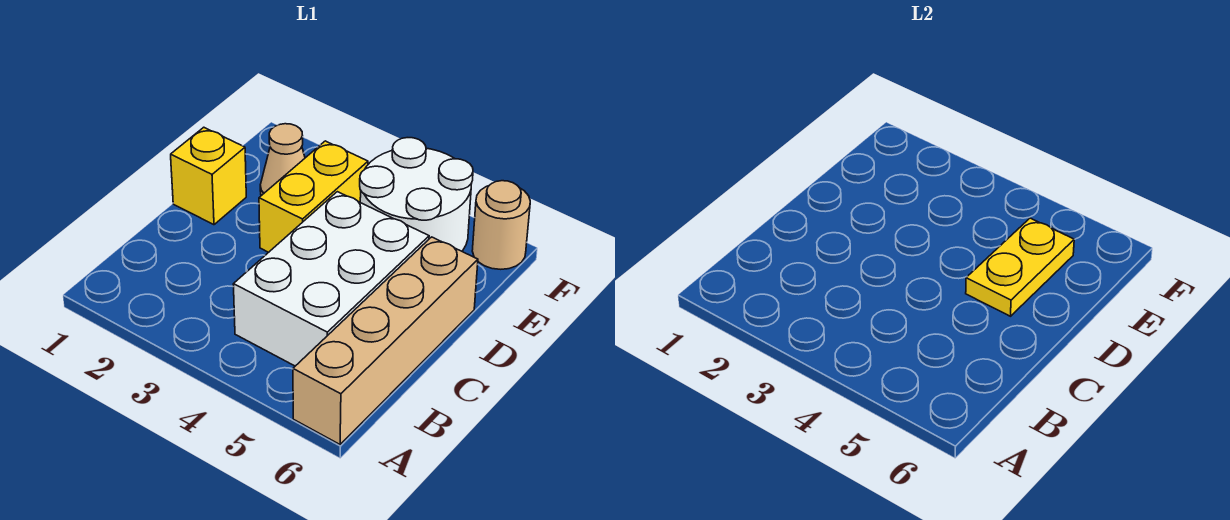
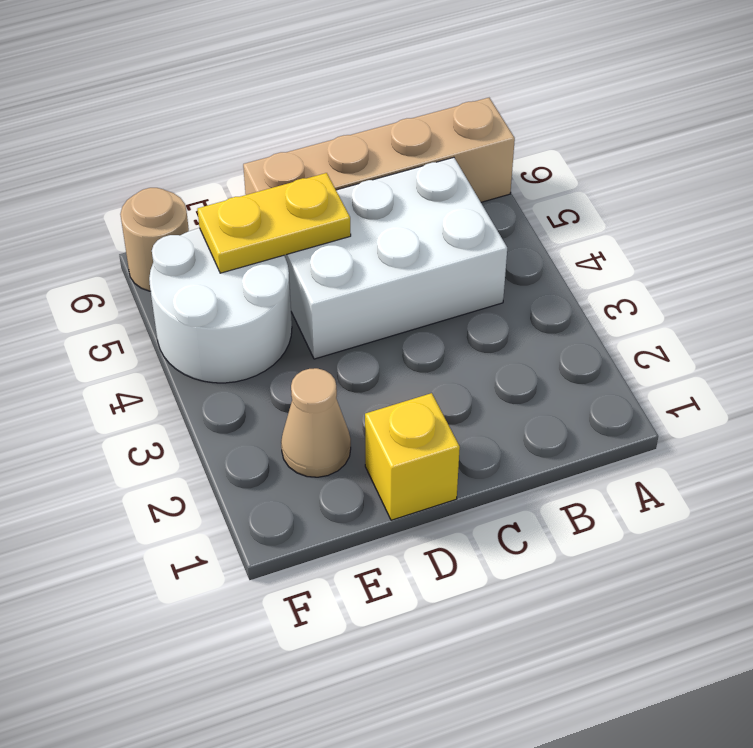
yellow 1x2 brick [259,141,368,252] -> none

